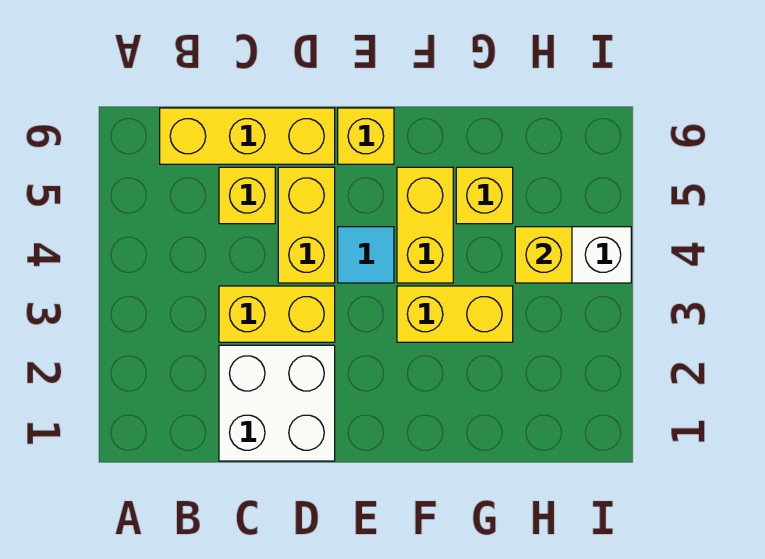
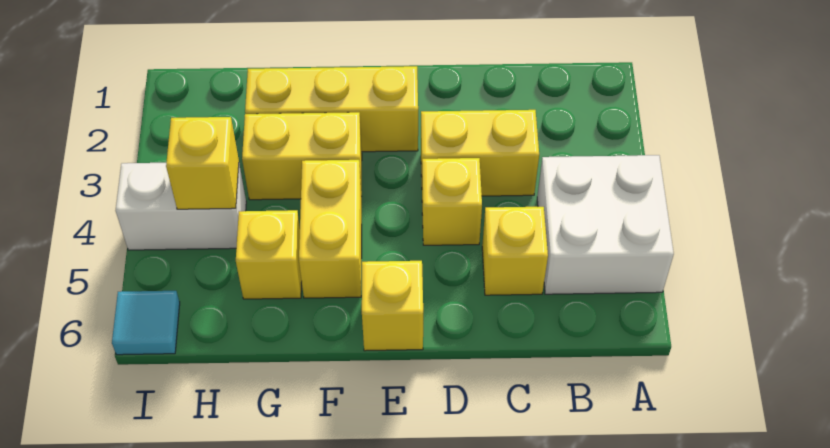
yellow 1x3 brick [160,108,335,164] -> yellow 1x3 brick moved to [245,66,418,152]
white 2x2 brick [219,345,335,461] -> white 2x2 brick moved to [537,155,674,294]
yellow 1x2 brick [278,167,335,283] -> yellow 1x1 brick [422,158,482,245]
cyan 1x1 tile [338,227,394,283] -> cyan 1x1 tile moved to [112,291,180,355]

